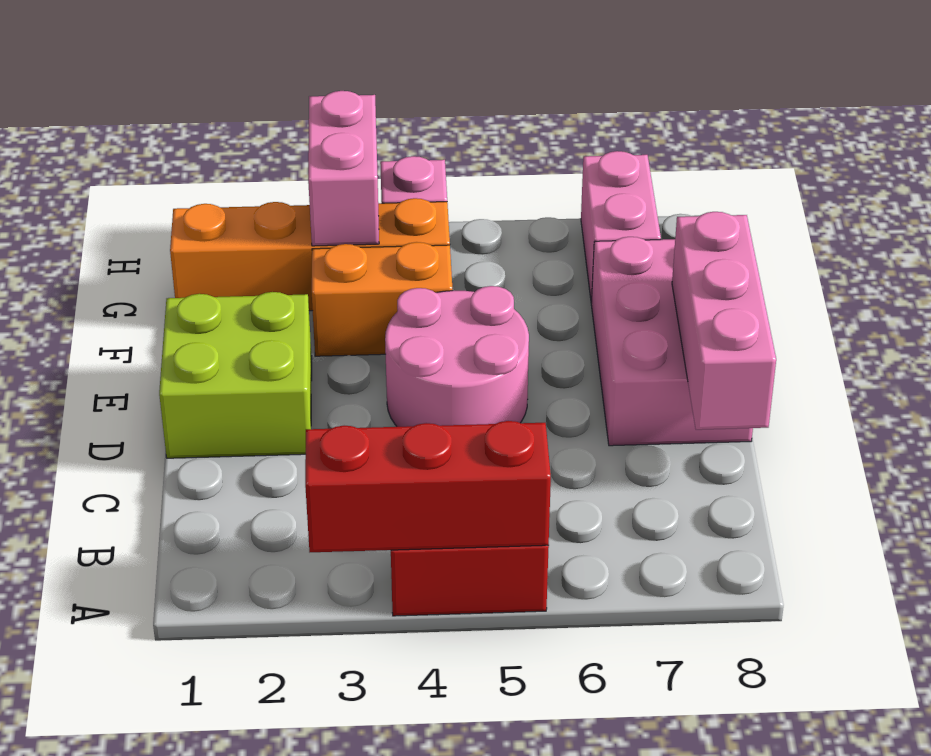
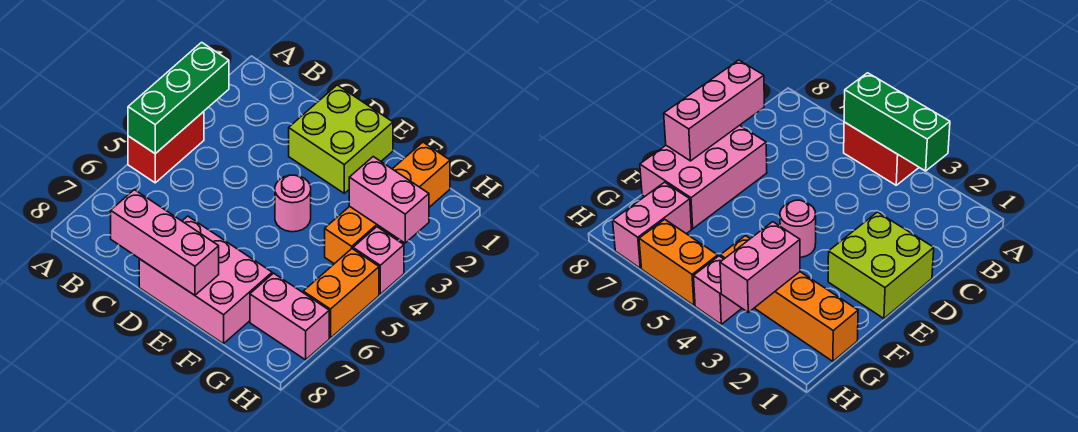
red 1x3 brick [305,421,551,552] -> green 1x3 brick [128,42,229,154]
pink 2x2 round brick [385,286,529,427] -> pink 1x1 round brick [275,175,311,232]
orange 1x2 brick [312,242,453,356] -> orange 1x2 brick moved to [303,249,379,338]

